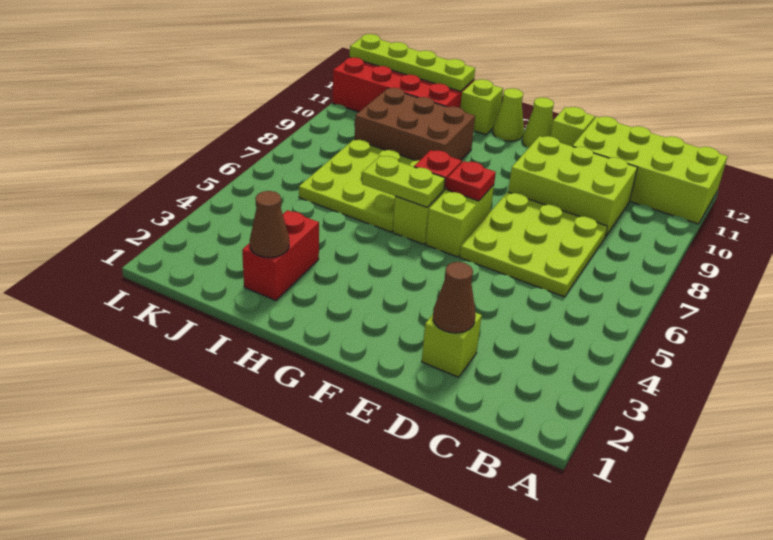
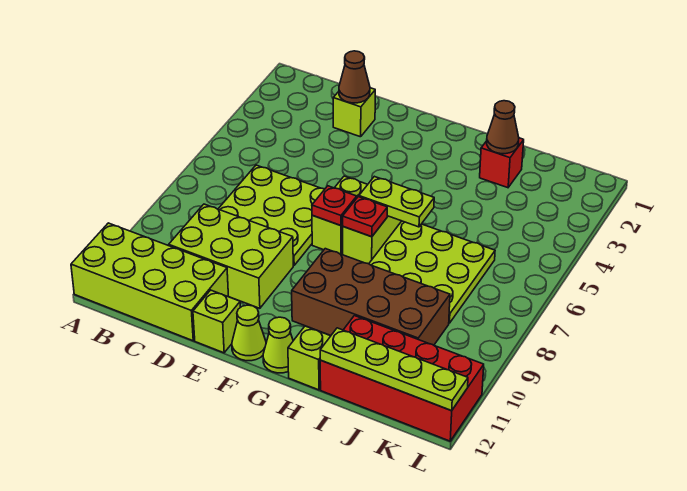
brown 2x3 brick [355,88,475,161] -> brown 2x4 brick [292,249,450,345]
red 1x2 brick [242,210,319,301] -> red 1x1 brick [480,138,524,188]

